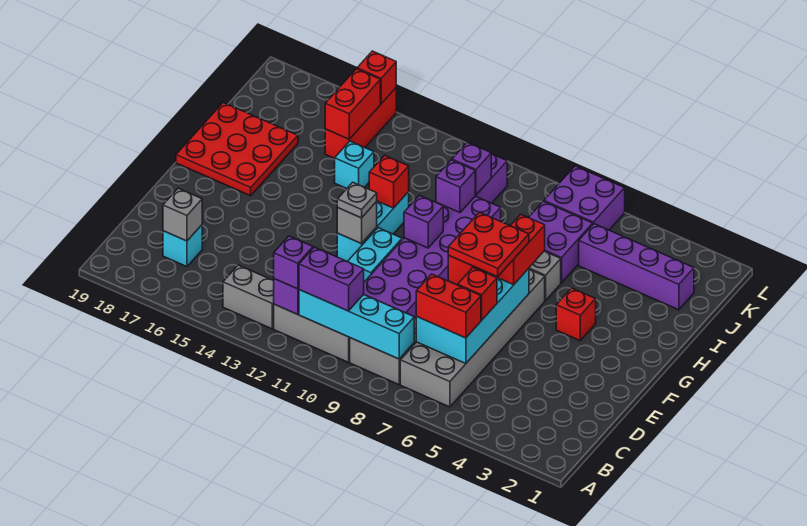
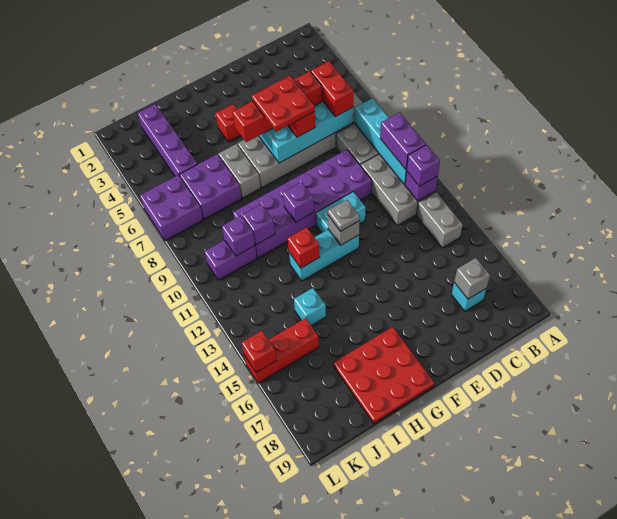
red 1x2 brick [325,69,380,139] -> none

